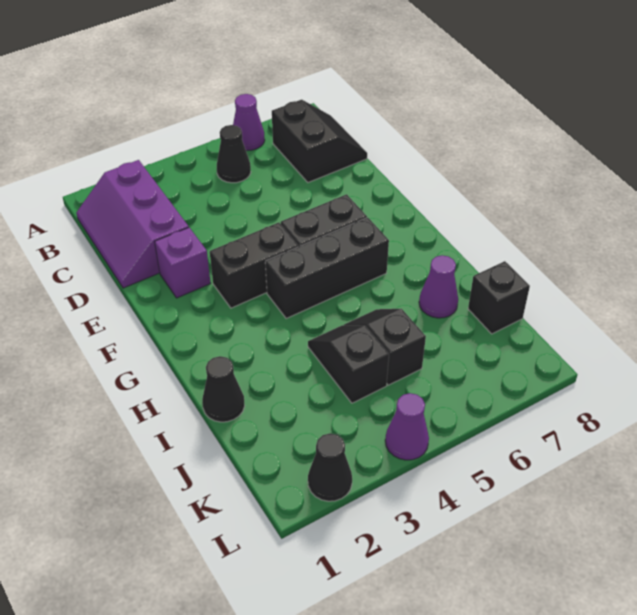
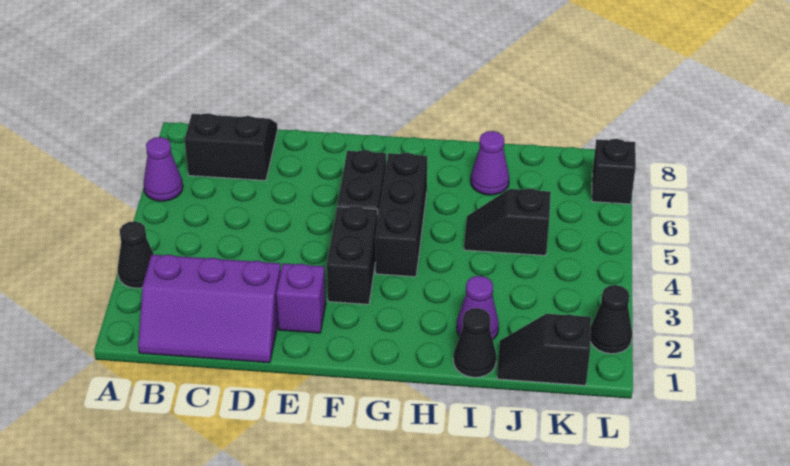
black 1x1 cone [217,125,251,183] -> black 1x1 cone moved to [118,221,154,288]
black 1x2 slope [308,325,389,403] -> black 1x2 slope moved to [497,314,591,385]
black 1x1 brick [468,261,530,334] -> black 1x1 brick moved to [592,139,636,204]
purple 1x1 cone [385,393,429,460] -> purple 1x1 cone moved to [457,276,499,339]

